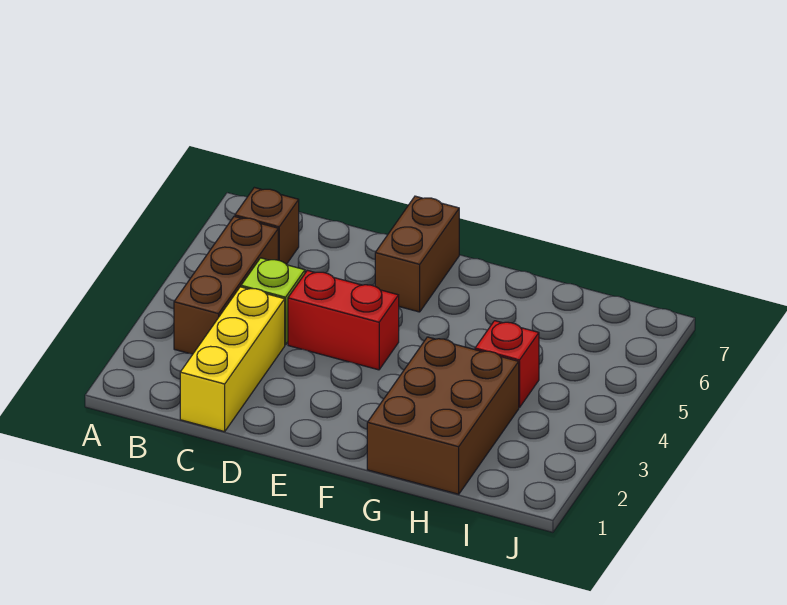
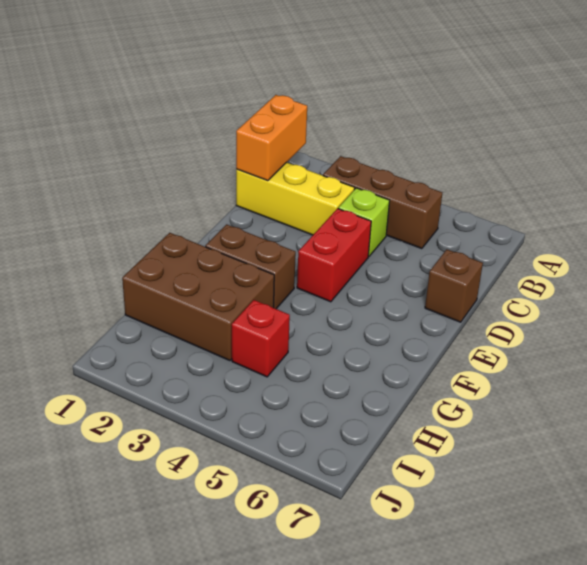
none -> orange 1x2 brick [236,95,307,181]
brown 1x1 brick [235,187,299,264] -> brown 1x1 brick moved to [425,250,483,322]
brown 1x2 brick [375,196,459,312] -> brown 1x2 brick moved to [205,224,296,309]

